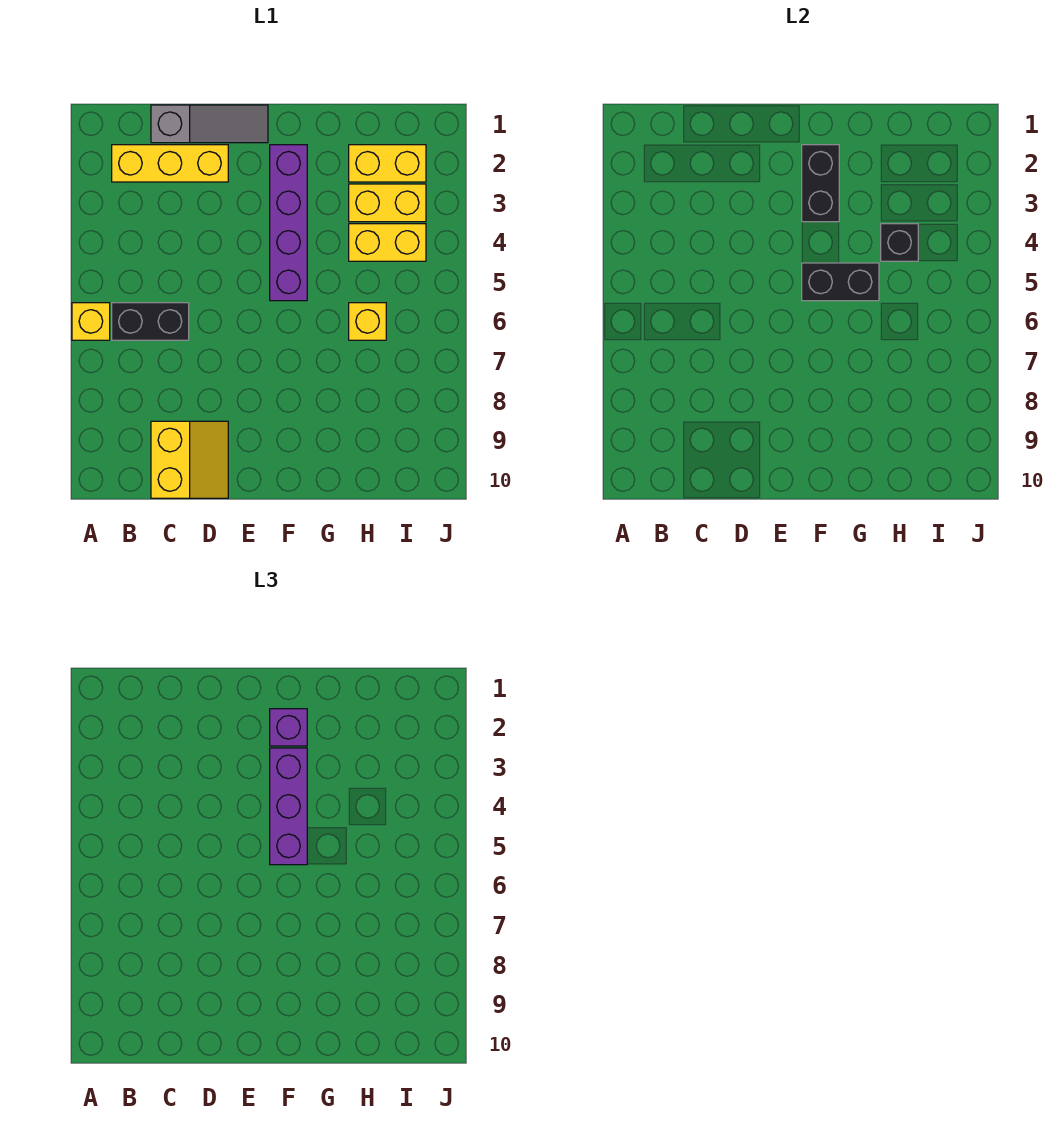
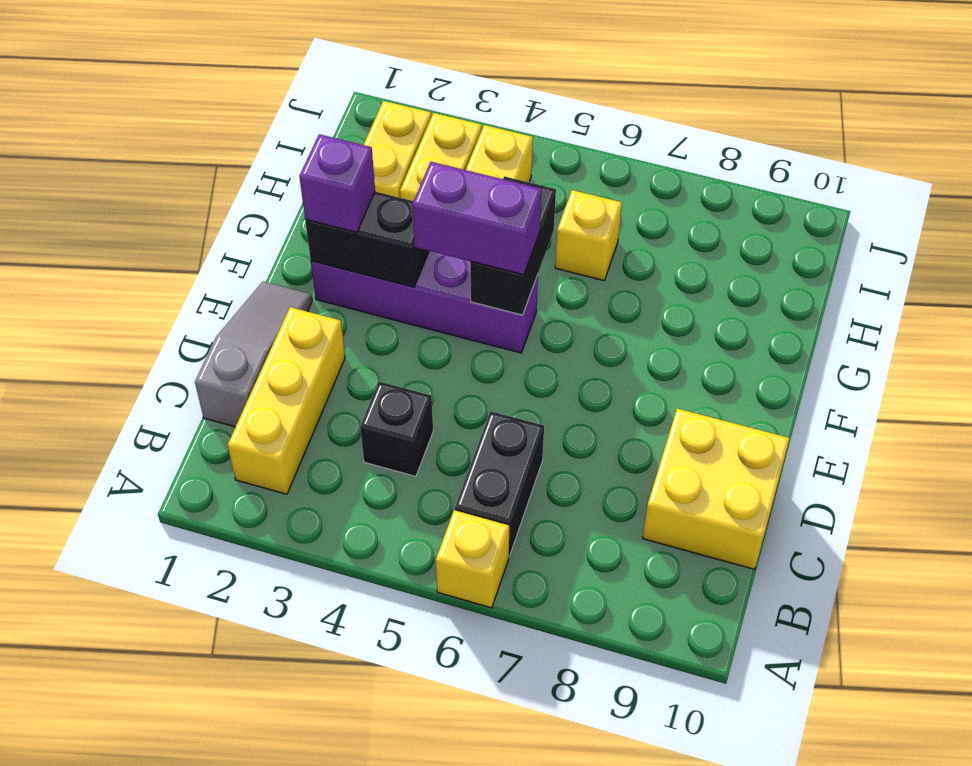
yellow 2x2 slope [151,421,228,498] -> yellow 2x2 brick [643,408,790,569]
purple 1x3 brick [270,748,307,865] -> purple 1x2 brick [412,162,541,275]
black 1x1 brick [881,224,918,261] -> black 1x1 brick moved to [360,382,433,476]

